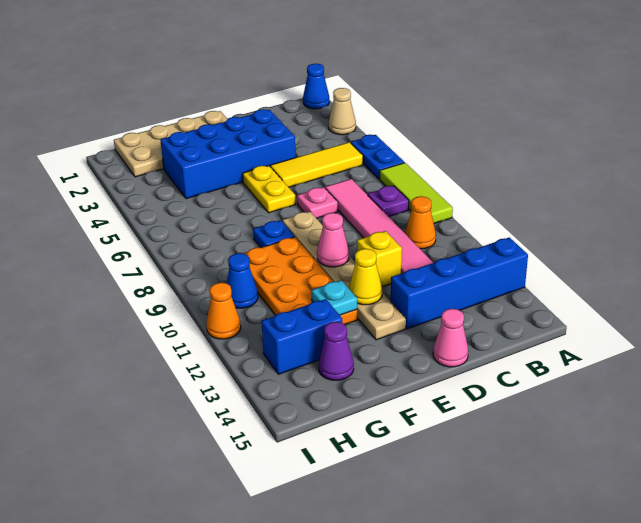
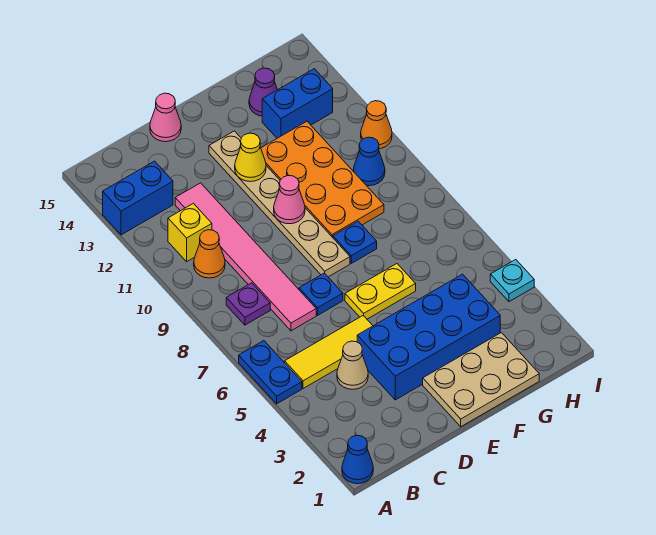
tan 1x1 cone [329,88,356,135] -> tan 1x1 cone moved to [337,341,368,389]
lime 1x3 tile [380,163,453,223] -> none
blue 1x4 brick [391,237,528,329] -> blue 1x2 brick [103,161,173,235]
pink 1x1 plate [297,187,338,219] -> blue 1x1 plate [299,273,343,315]
yellow 1x1 brick [357,231,402,287] -> yellow 1x1 brick moved to [168,203,212,262]
tan 2x4 plate [114,111,227,177] -> tan 2x3 plate [423,333,539,427]
yellow 1x2 plate [243,166,296,213] -> yellow 1x2 plate turned to [345,264,416,319]
cyan 1x1 plate [312,280,357,315] -> cyan 1x1 plate moved to [490,260,534,302]

